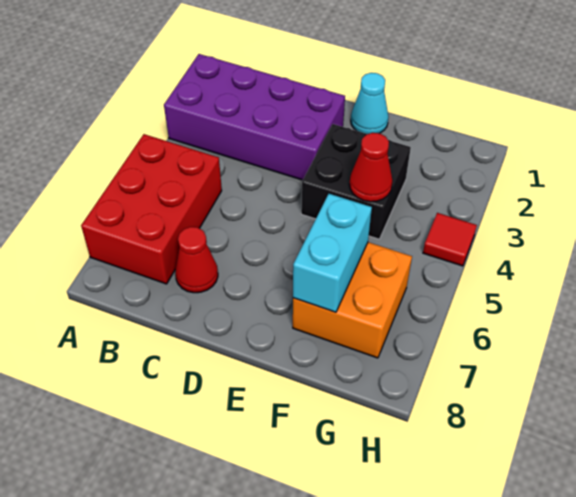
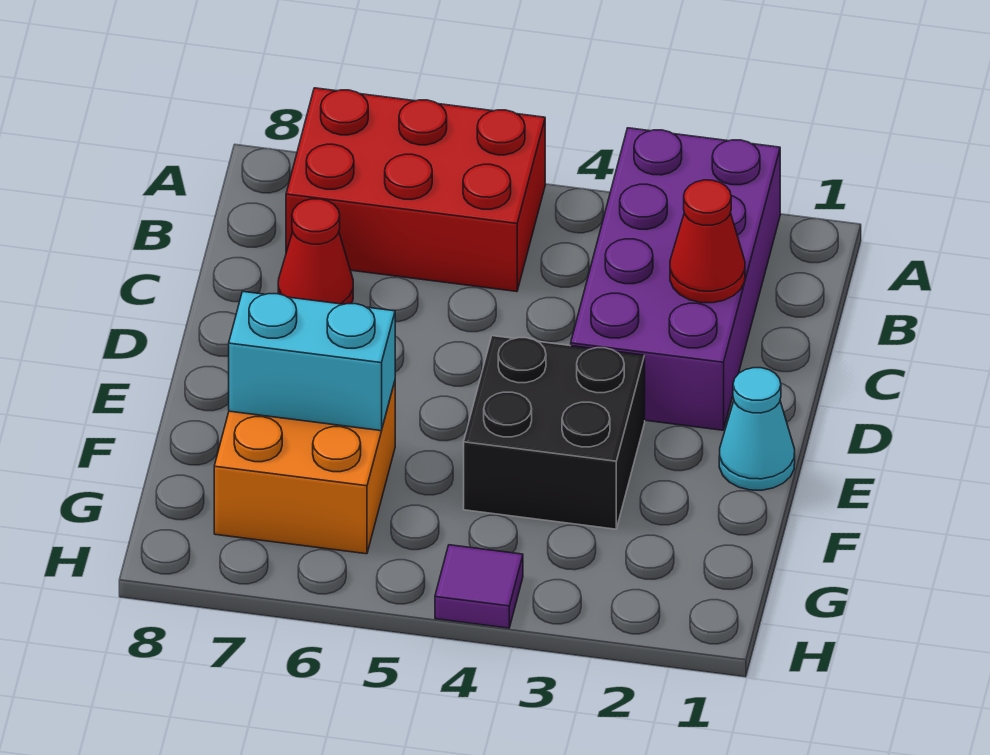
red 1x1 cone [350,133,392,202] -> red 1x1 cone moved to [670,180,745,303]
red 1x1 tile [423,213,477,266] -> purple 1x1 tile [435,545,523,628]

